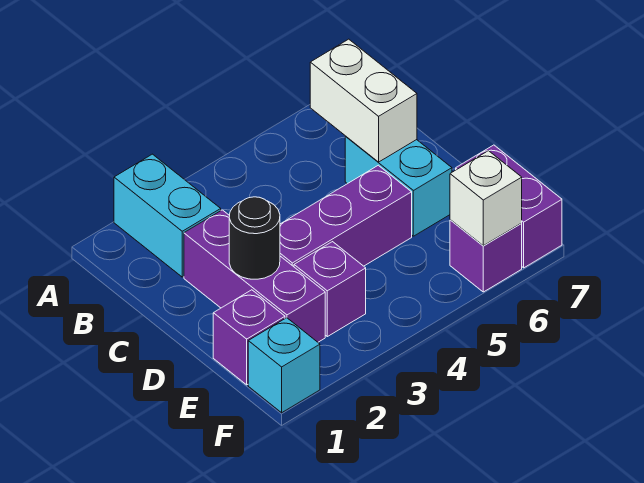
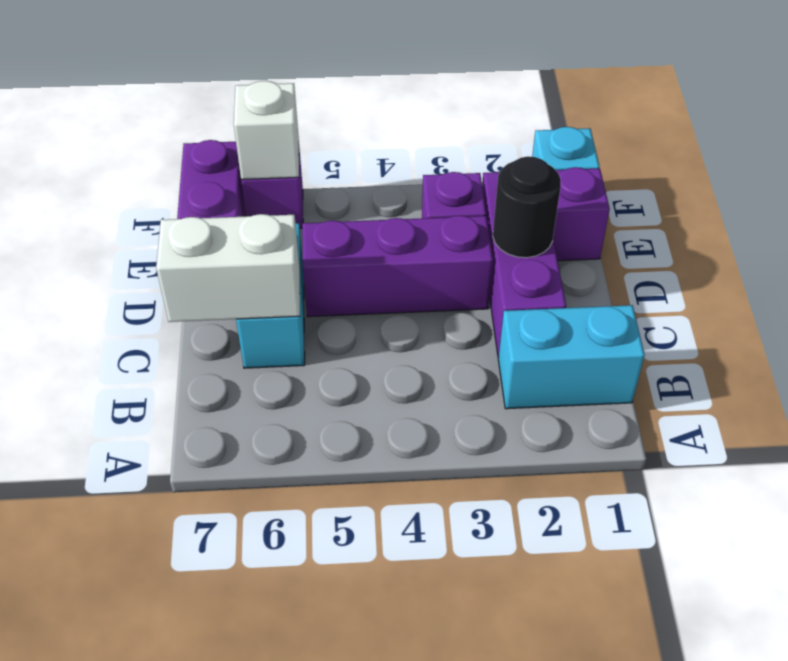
cyan 1x2 brick [114,154,221,277] -> cyan 1x2 brick turned to [498,305,645,409]
white 1x2 brick [310,39,417,162] -> white 1x2 brick turned to [156,214,300,322]

